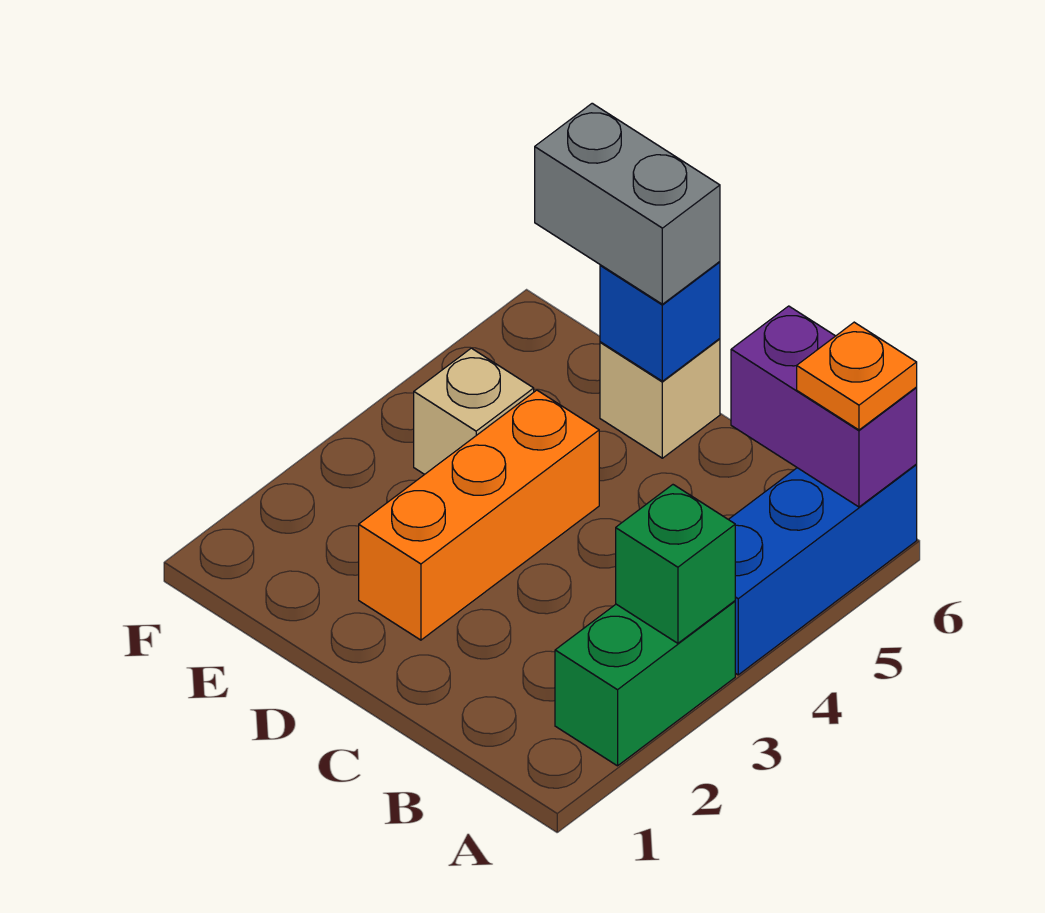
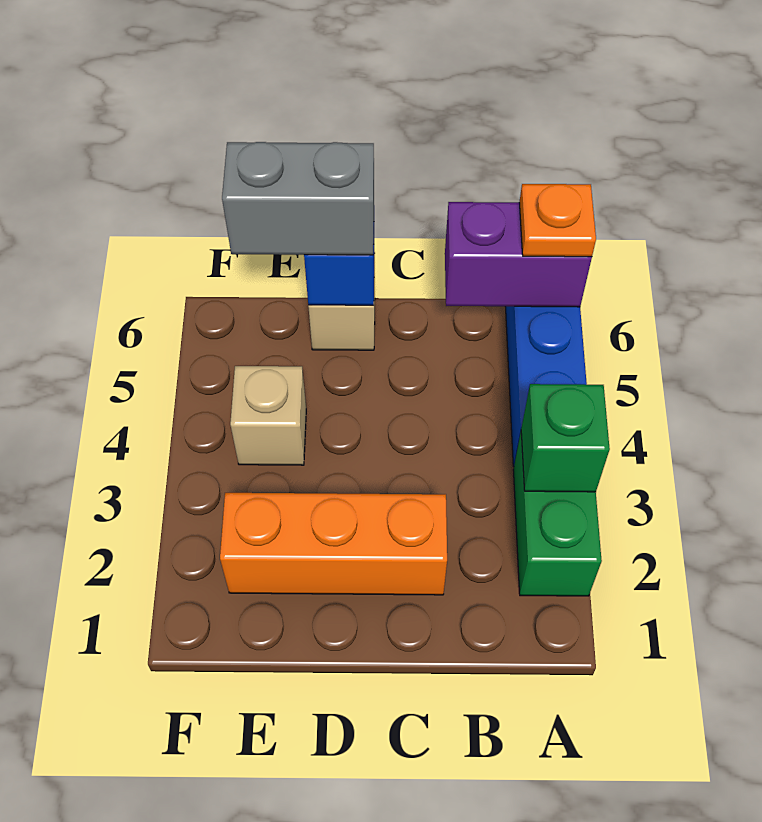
orange 1x3 brick [359,390,599,640] -> orange 1x3 brick turned to [220,493,447,595]

